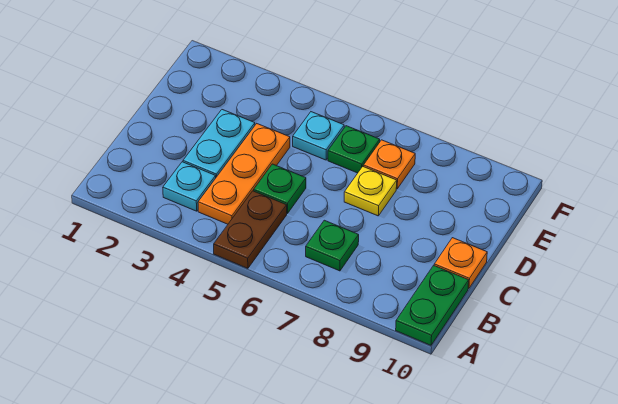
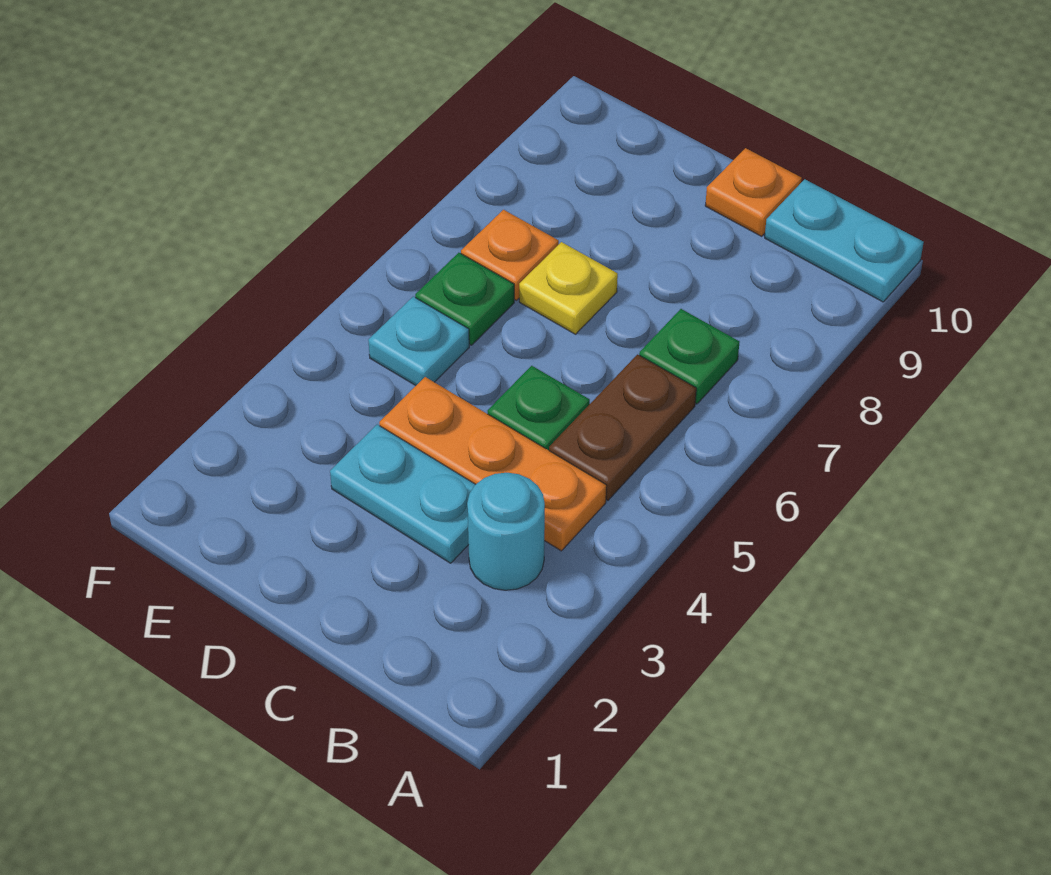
brown 1x2 plate [214,191,287,268] -> brown 1x2 plate turned to [549,354,696,500]
green 1x2 plate [396,265,469,345] -> cyan 1x2 plate [765,179,924,302]
cyan 1x1 plate [163,162,216,211] -> cyan 1x1 round brick [467,473,545,590]

